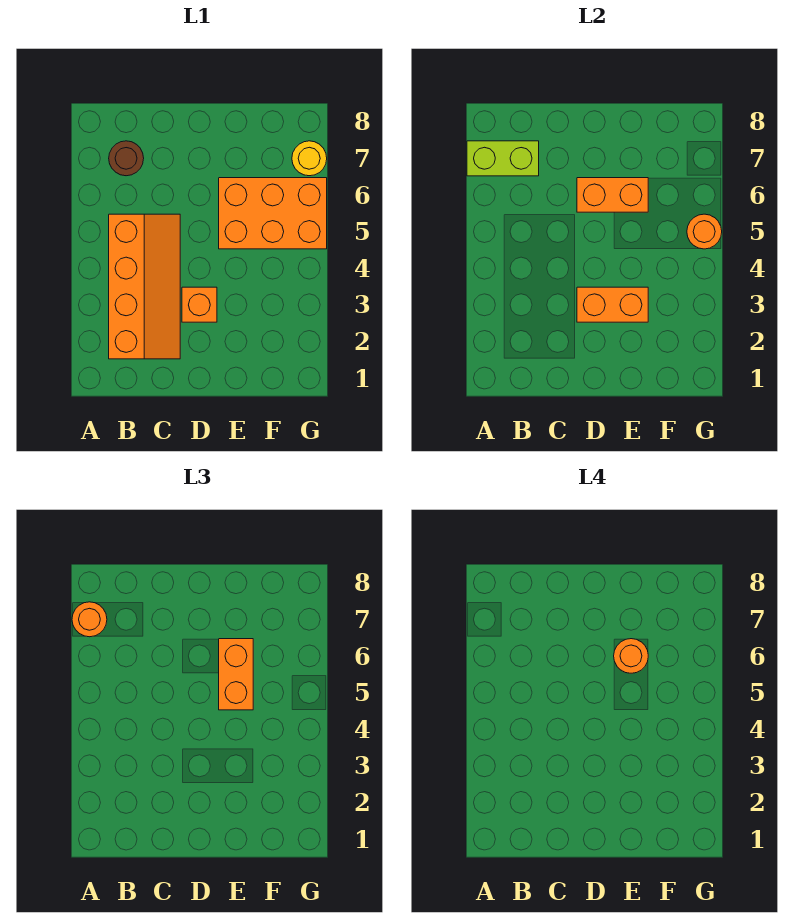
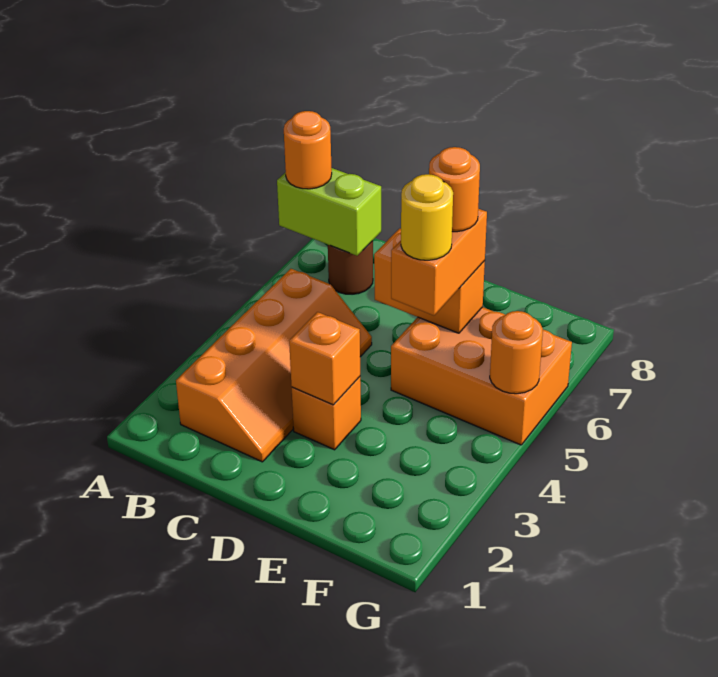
orange 1x2 brick [577,287,648,322] -> orange 1x1 brick [289,312,360,405]
yellow 1x1 round brick [292,141,327,176] -> yellow 1x1 round brick moved to [401,174,453,260]

